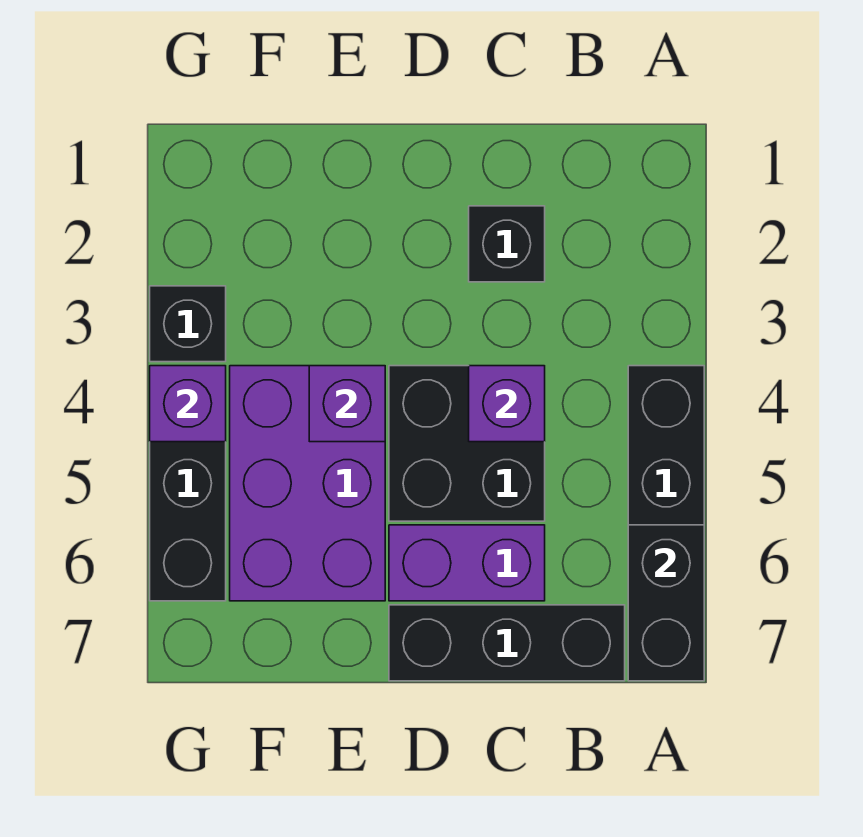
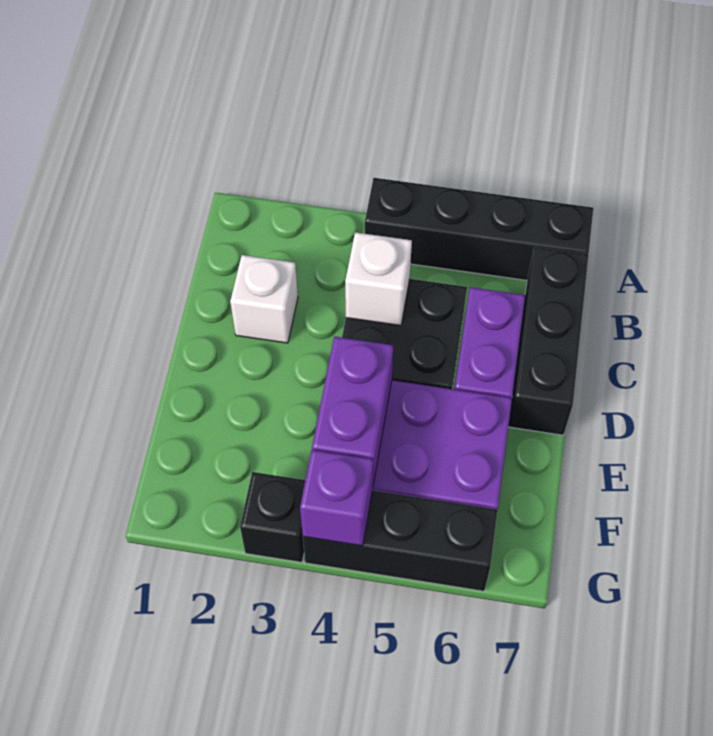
black 1x2 brick [628,525,704,681] -> none
black 1x1 brick [469,206,545,282] -> white 1x1 brick [230,255,298,343]
purple 1x1 brick [469,366,545,442] -> white 1x1 brick [345,232,412,326]
purple 1x1 brick [309,366,385,442] -> purple 1x2 brick [312,337,393,485]

